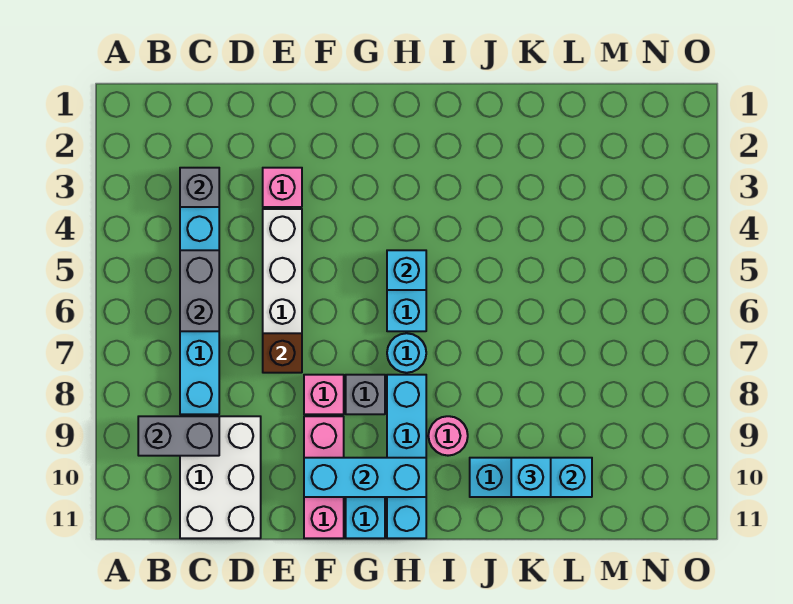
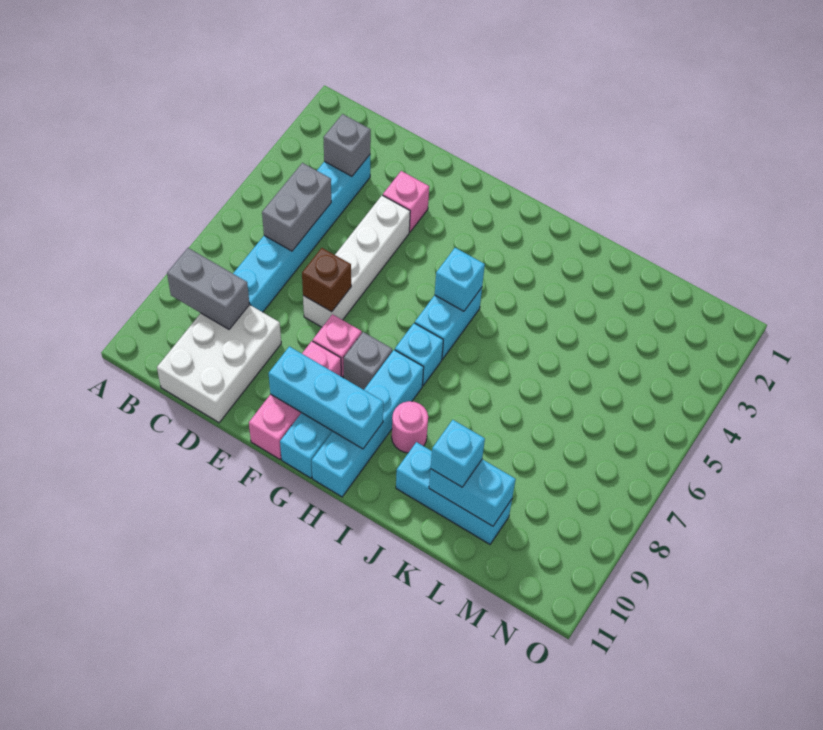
cyan 1x1 round brick [387,333,426,373] -> cyan 1x1 brick [395,323,443,386]

